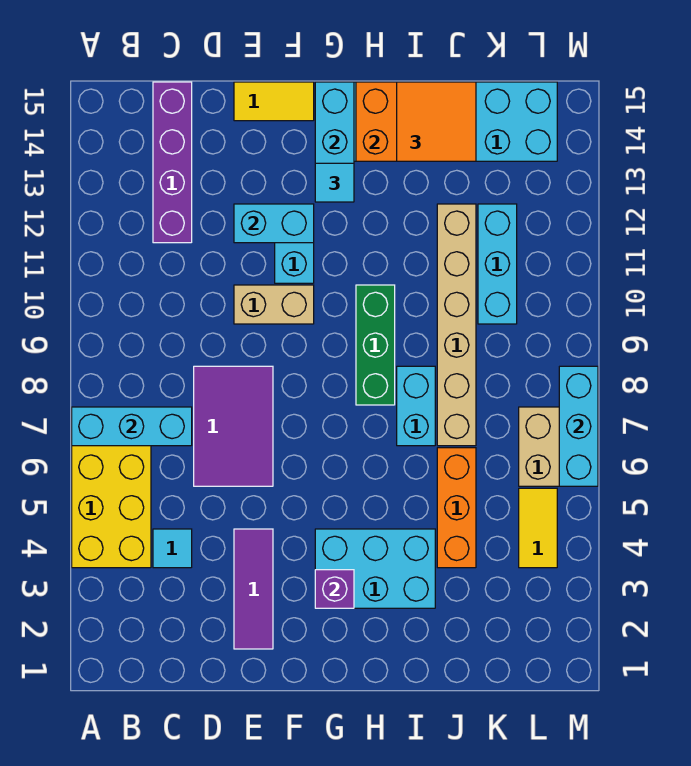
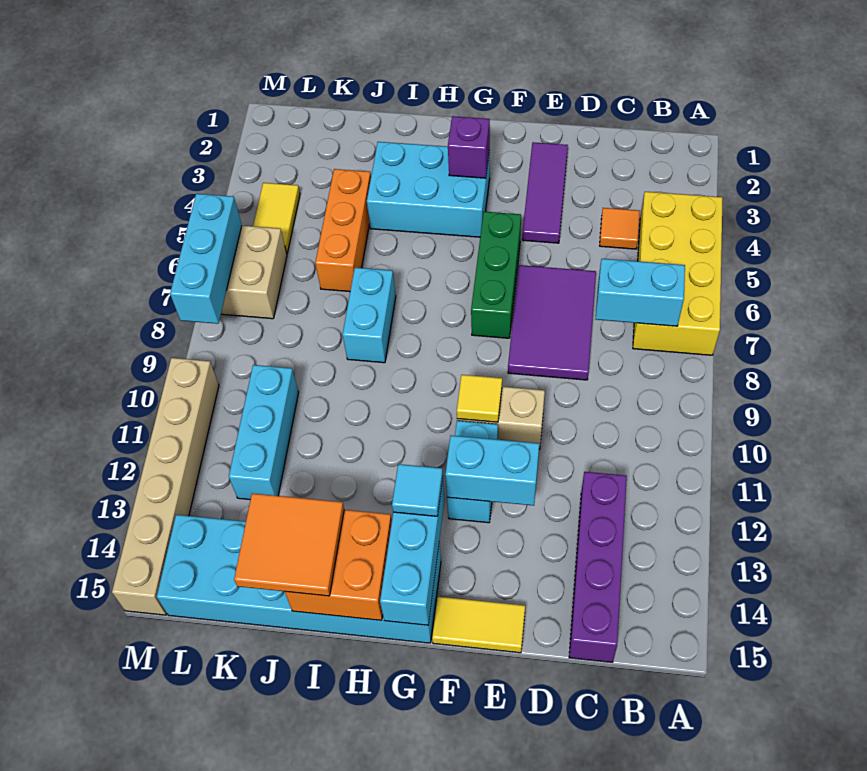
cyan 1x3 brick [72,407,192,446] -> cyan 1x2 brick [596,259,685,326]
cyan 1x1 tile [153,529,192,568] -> orange 1x1 tile [600,208,640,249]
none -> yellow 1x1 tile [457,375,502,422]
green 1x3 brick [356,285,395,405] -> green 1x3 brick moved to [471,212,521,338]
tan 1x6 brick [437,204,476,446] -> tan 1x6 brick moved to [112,358,219,615]

